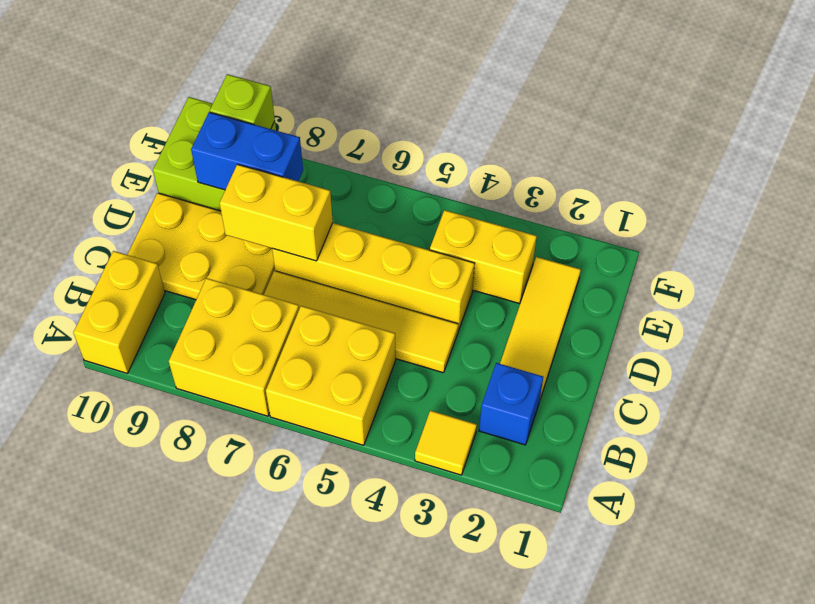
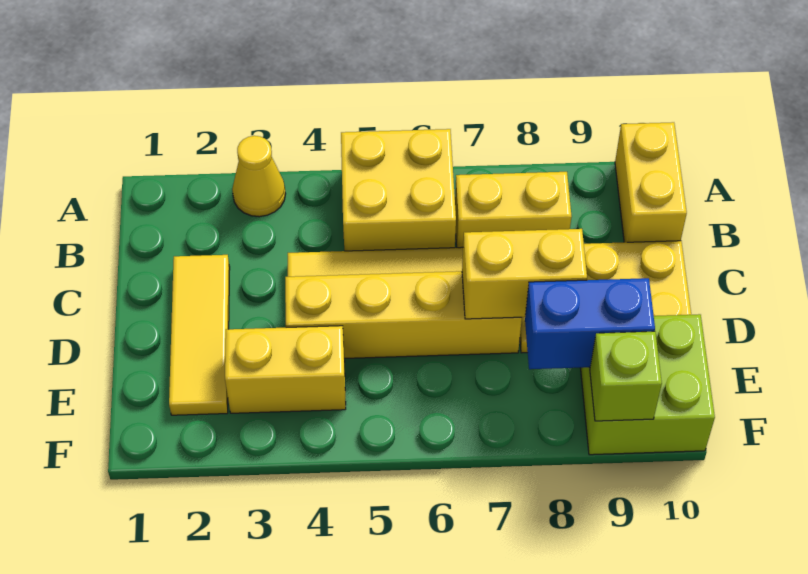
yellow 1x1 tile [415,410,477,475] -> yellow 1x1 cone [232,136,286,217]
yellow 2x2 brick [169,278,299,416] -> yellow 1x2 brick [455,172,572,248]
blue 1x1 brick [479,363,543,445] -> none

